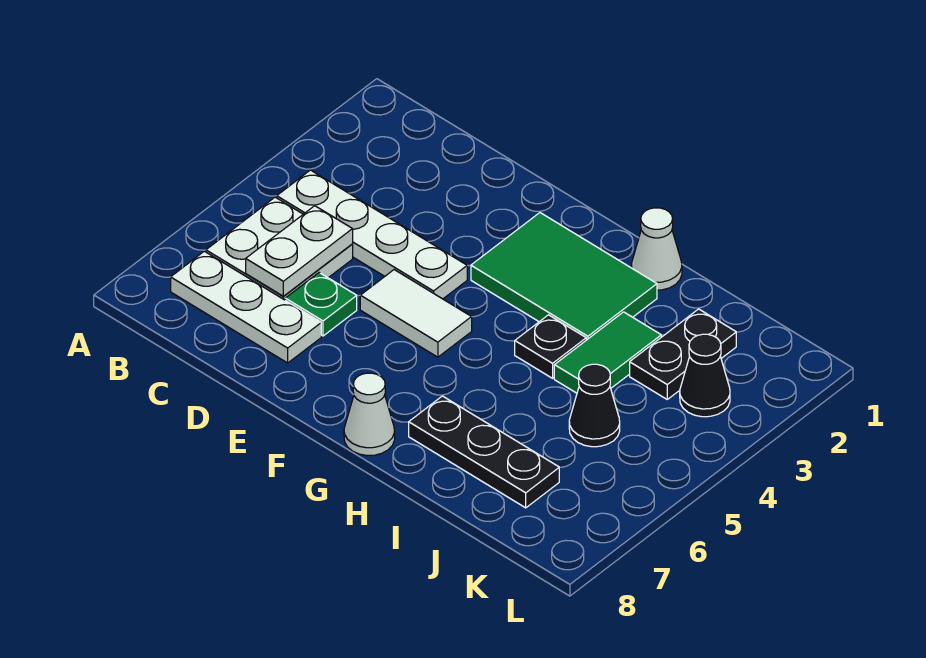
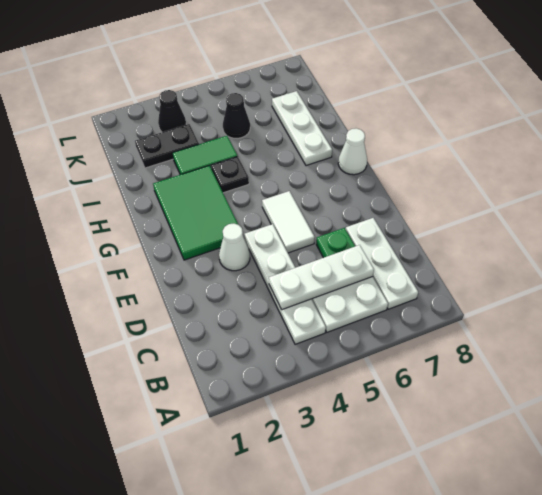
white 1x2 plate [246,206,353,296] -> white 1x3 plate [269,245,374,310]
white 1x1 cone [632,208,682,290] -> white 1x1 cone moved to [219,224,250,271]
black 1x3 plate [409,396,559,508] -> white 1x3 plate [272,91,332,166]

